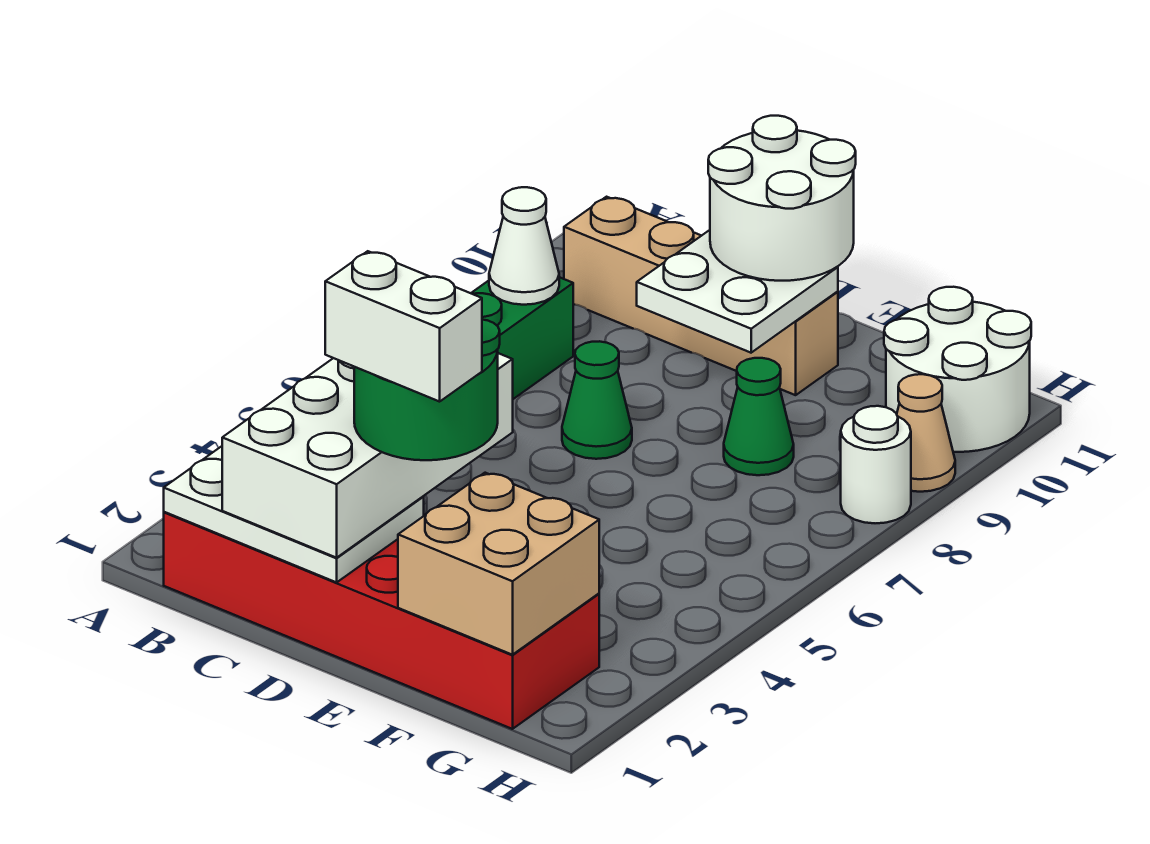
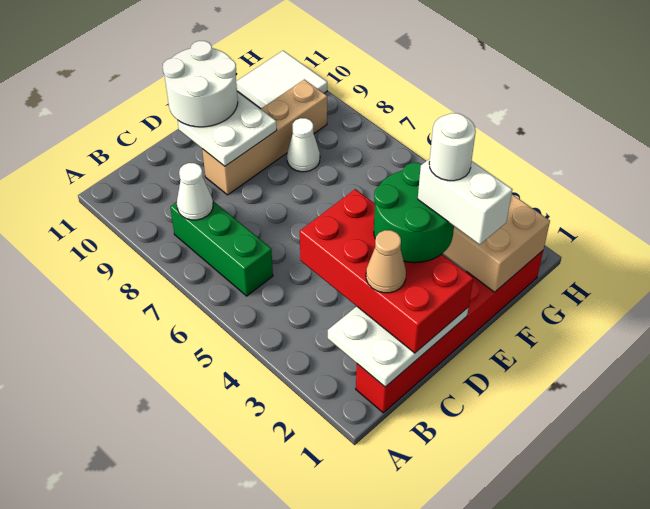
red 2x6 brick [164,512,599,729] -> red 1x6 brick [356,251,543,413]
tan 1x4 brick [564,197,838,395] -> tan 1x4 brick moved to [202,79,327,195]
white 2x4 brick [222,353,513,558] -> red 2x4 brick [300,189,473,353]
white 1x2 brick [325,251,482,402] -> white 1x2 brick turned to [418,159,512,245]
green 1x1 cone [562,341,632,459] -> none
green 1x1 cone [724,358,794,475] -> white 1x1 cone [287,118,320,172]
white 2x2 round brick [884,287,1031,452] -> white 2x2 tile [236,51,327,108]
white 1x1 round brick [841,406,911,523] -> white 1x1 round brick moved to [429,113,476,181]
tan 1x1 cone [897,374,955,492] -> tan 1x1 cone moved to [366,230,406,293]

